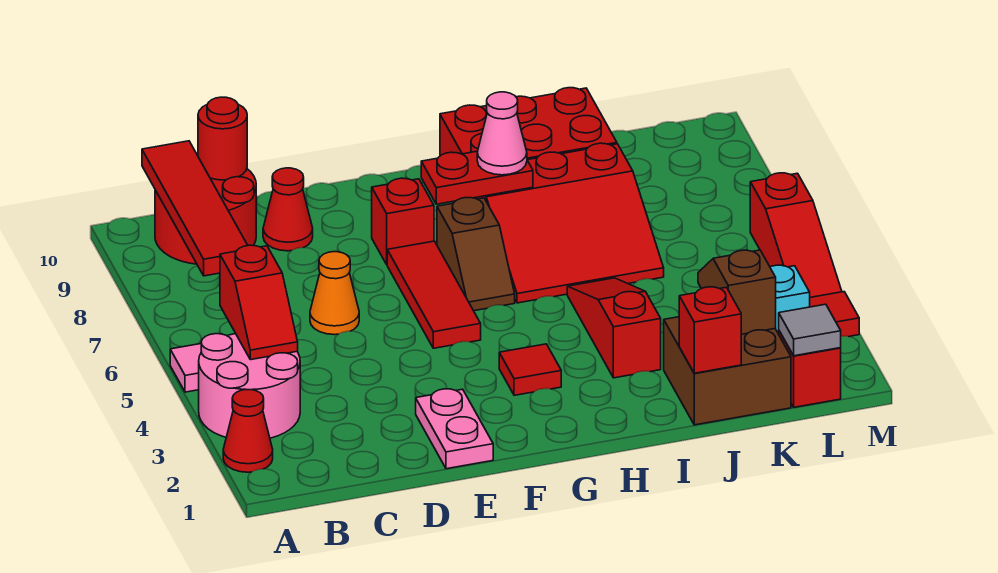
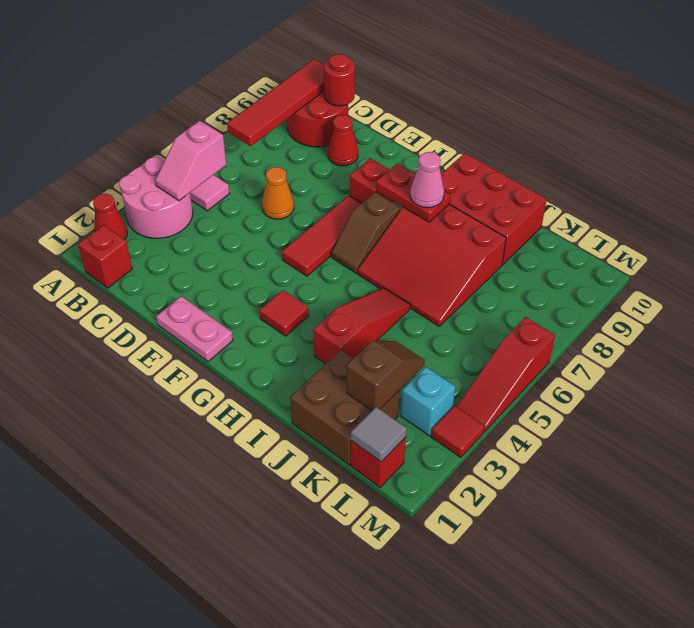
red 1x2 slope [220,245,298,360] -> pink 1x2 slope [155,121,226,201]
pink 1x2 plate [416,389,493,469] -> pink 1x2 plate turned to [156,296,233,362]
red 1x1 brick [679,287,741,373] -> red 1x1 brick moved to [78,225,132,288]

